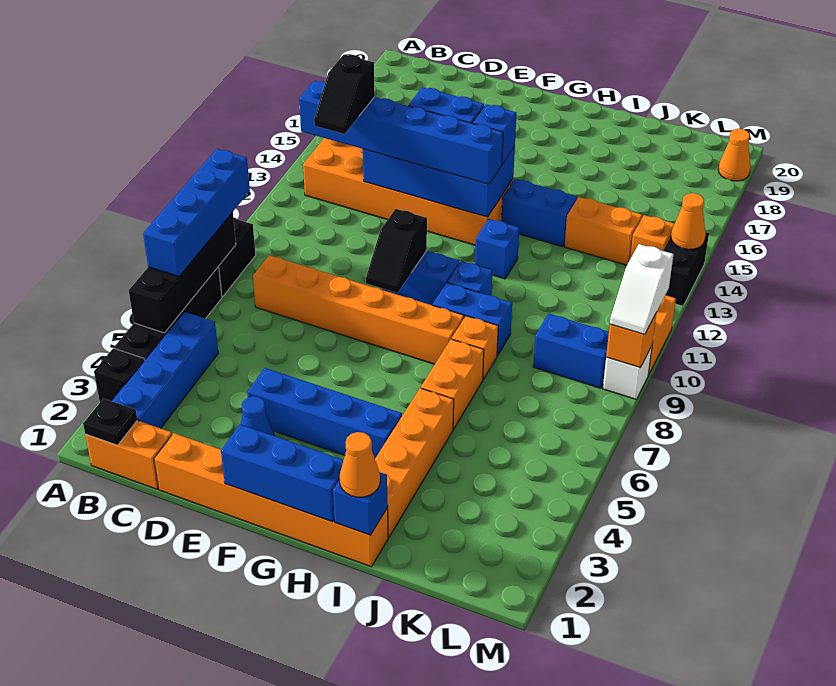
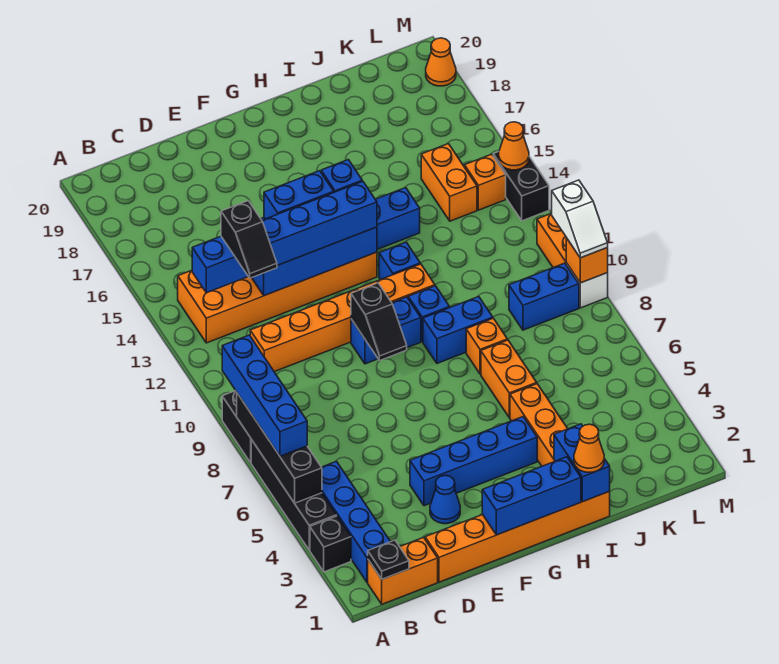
orange 1x6 brick [253,255,464,364] -> orange 1x6 brick moved to [250,264,435,372]
blue 1x1 brick [333,472,388,535] -> blue 1x2 brick [554,424,610,502]
orange 1x2 brick [565,197,642,265] -> orange 1x2 brick turned to [421,144,477,221]

